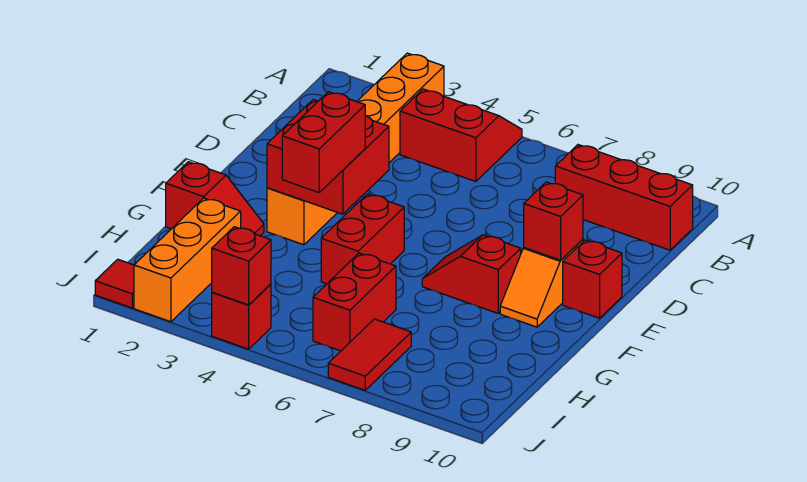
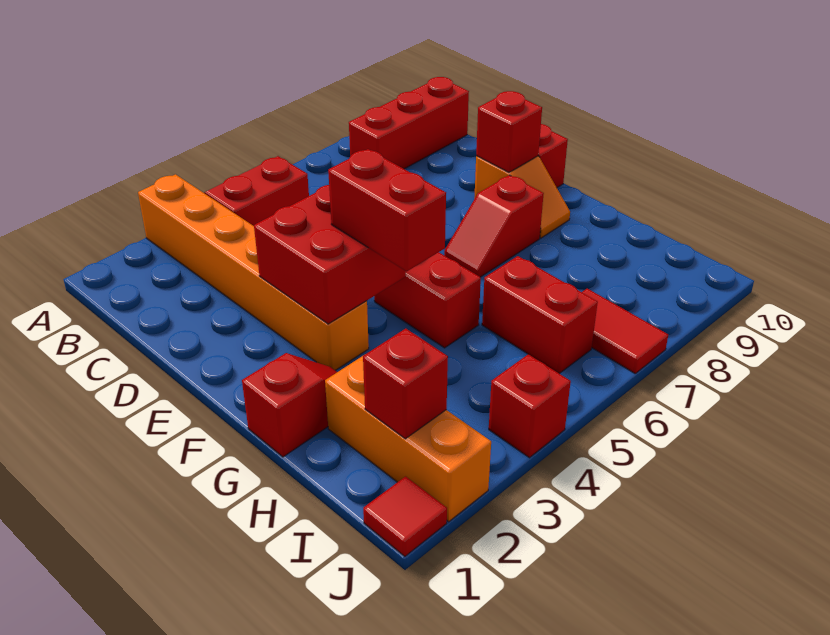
red 1x1 brick [212,227,271,305] -> red 1x1 brick moved to [363,328,448,439]

